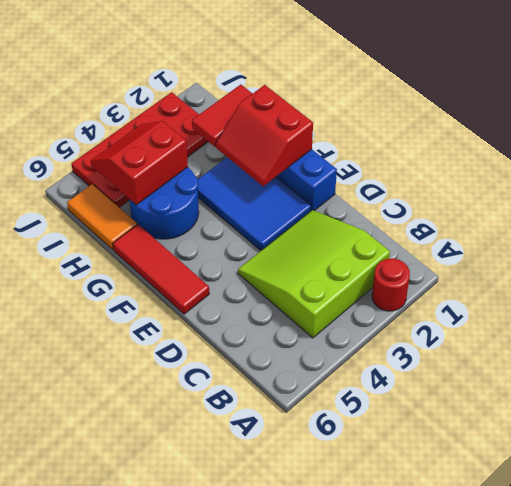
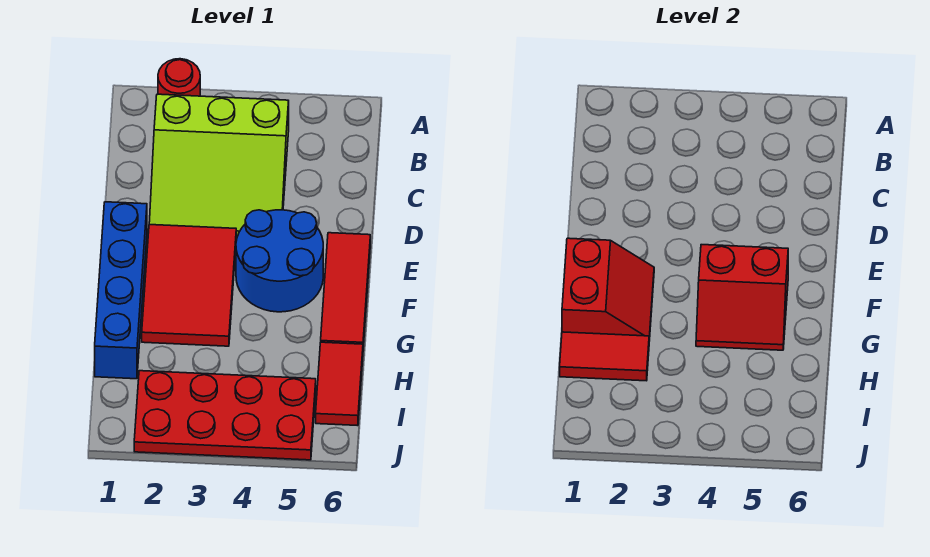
blue 2x3 tile [198,157,311,251] -> red 2x3 tile [142,225,236,346]
blue 2x2 round brick [130,167,199,239] -> blue 2x2 round brick moved to [236,210,323,312]
red 2x2 slope [90,121,188,205] -> red 2x2 slope moved to [696,245,788,350]
orange 1x2 tile [67,184,137,250] -> red 1x2 tile [316,342,363,426]

